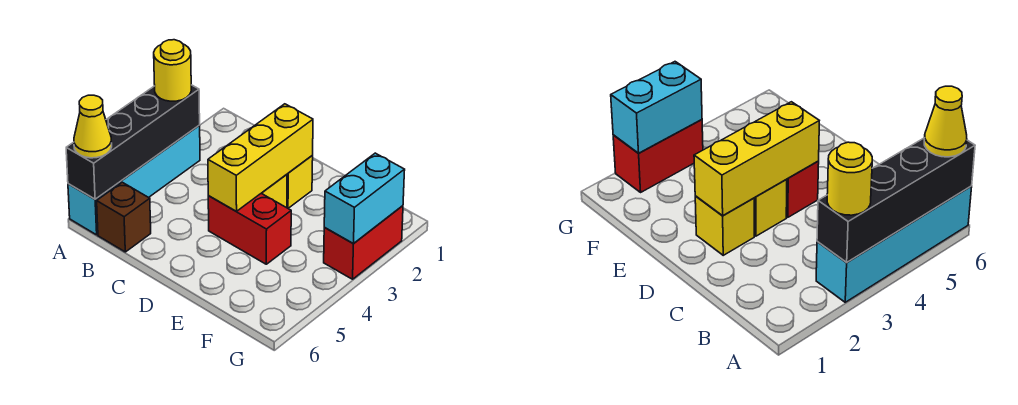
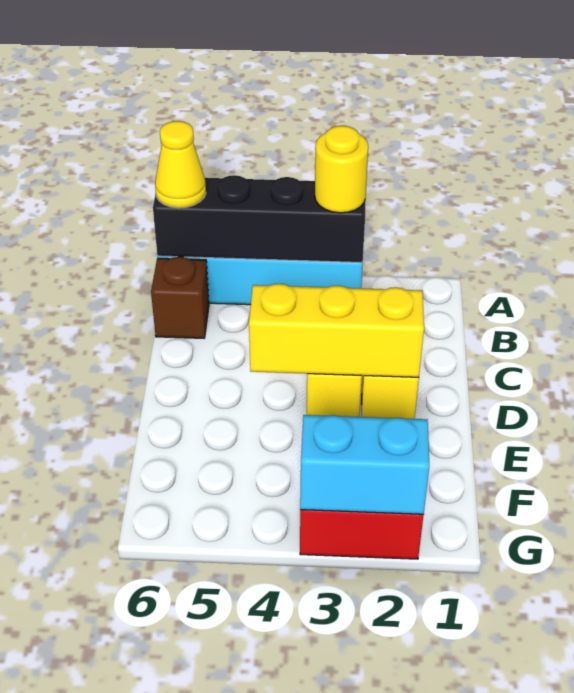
red 1x2 brick [208,194,291,264] -> none

